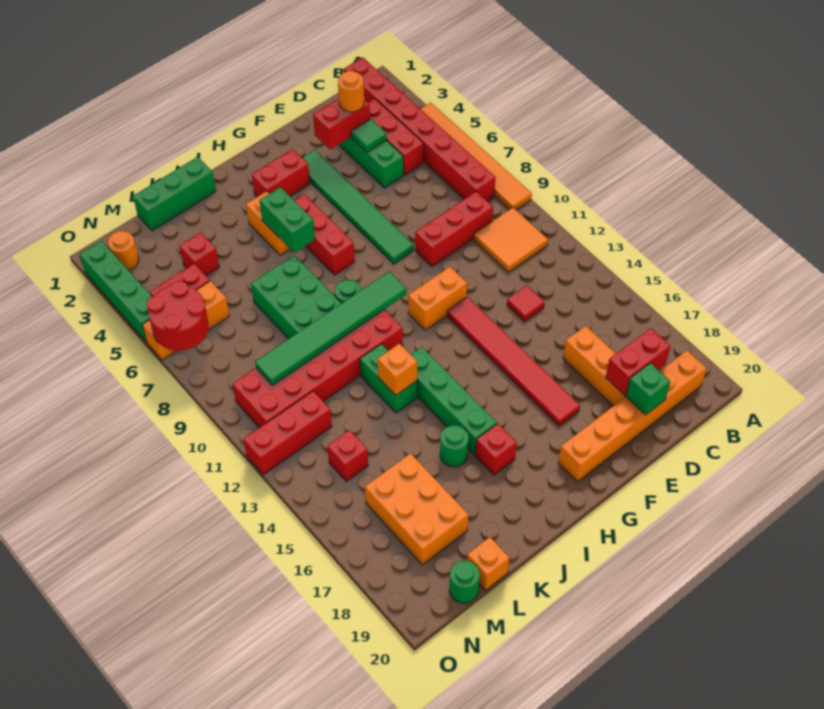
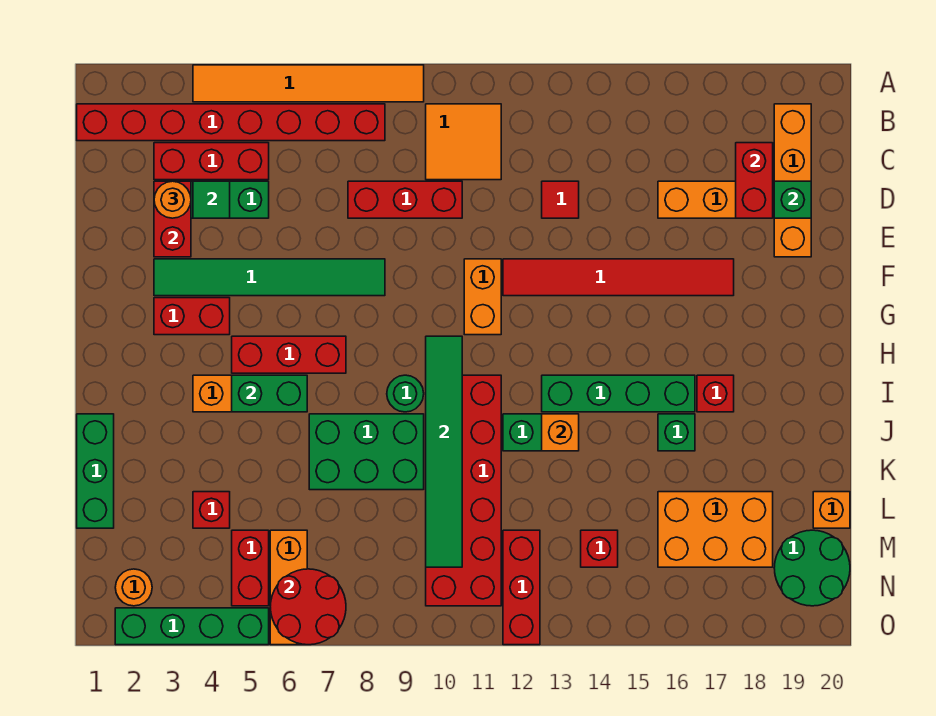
orange 1x6 brick [558,351,707,482] -> orange 1x4 brick [774,104,811,257]
red 1x3 brick [415,191,493,267] -> red 1x3 brick turned to [348,181,462,218]
red 1x2 brick [252,149,310,197] -> red 1x2 brick turned to [154,298,230,335]
green 1x1 round brick [440,425,469,467] -> green 1x1 brick [658,414,695,451]
green 1x1 round brick [449,561,480,603] -> green 2x2 round brick [774,530,850,606]

